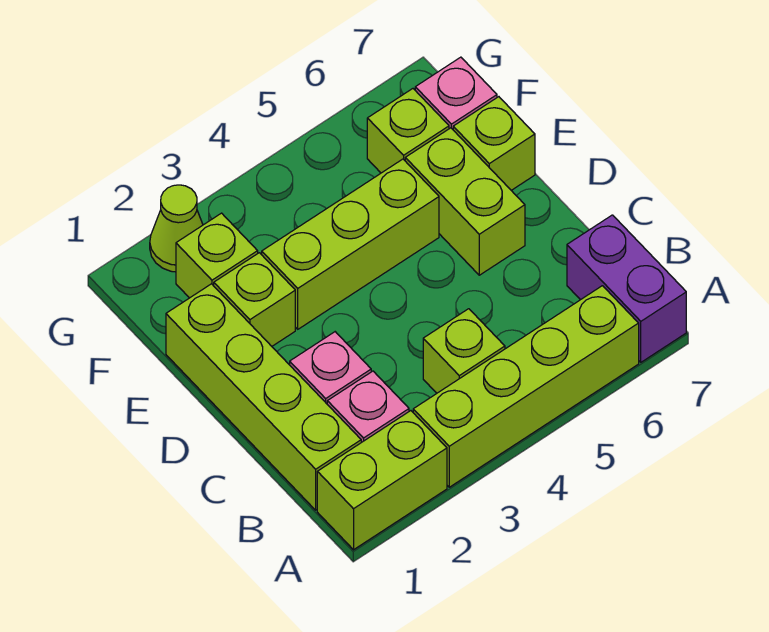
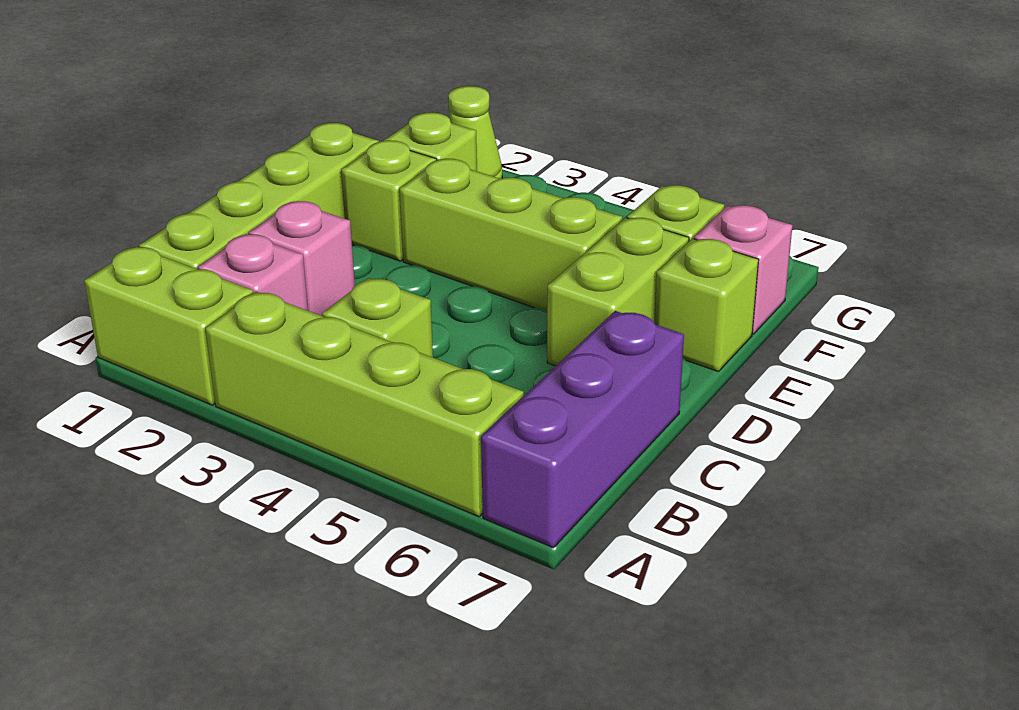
purple 1x2 brick [567,215,686,362] -> purple 1x3 brick [481,311,684,548]

